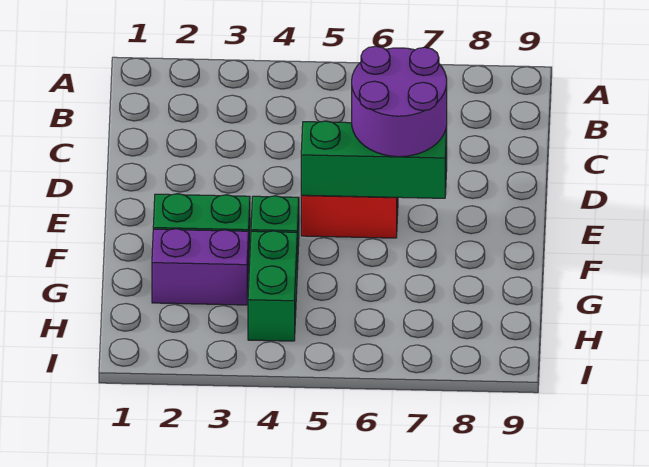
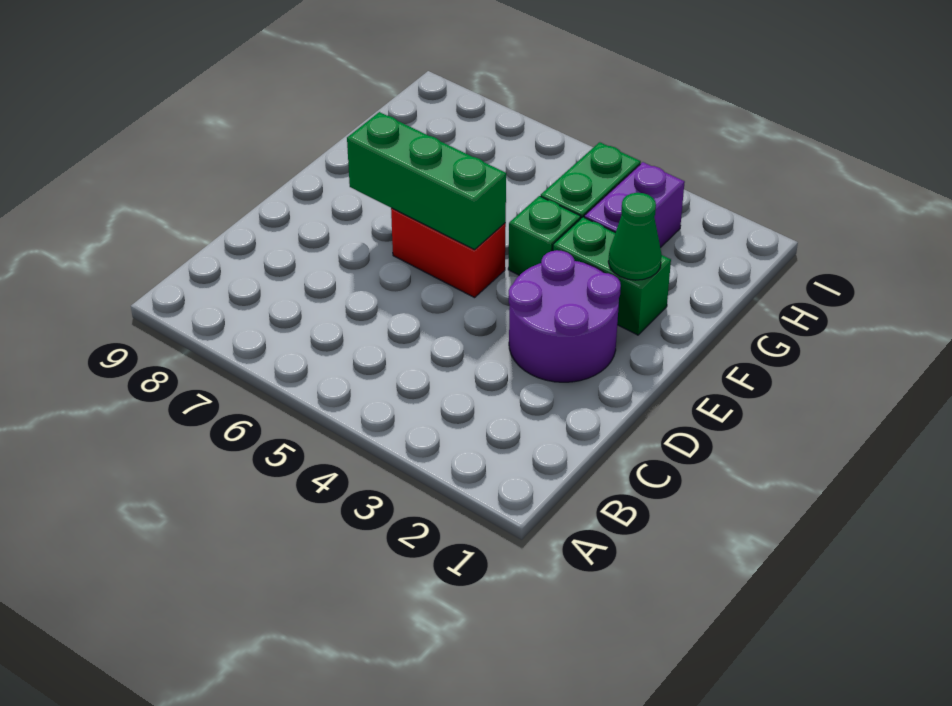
purple 2x2 round brick [352,46,447,157] -> purple 2x2 round brick moved to [509,250,621,382]
none -> green 1x1 cone [608,193,662,280]
purple 1x2 brick [152,229,249,305] -> purple 1x2 brick turned to [584,162,685,248]

